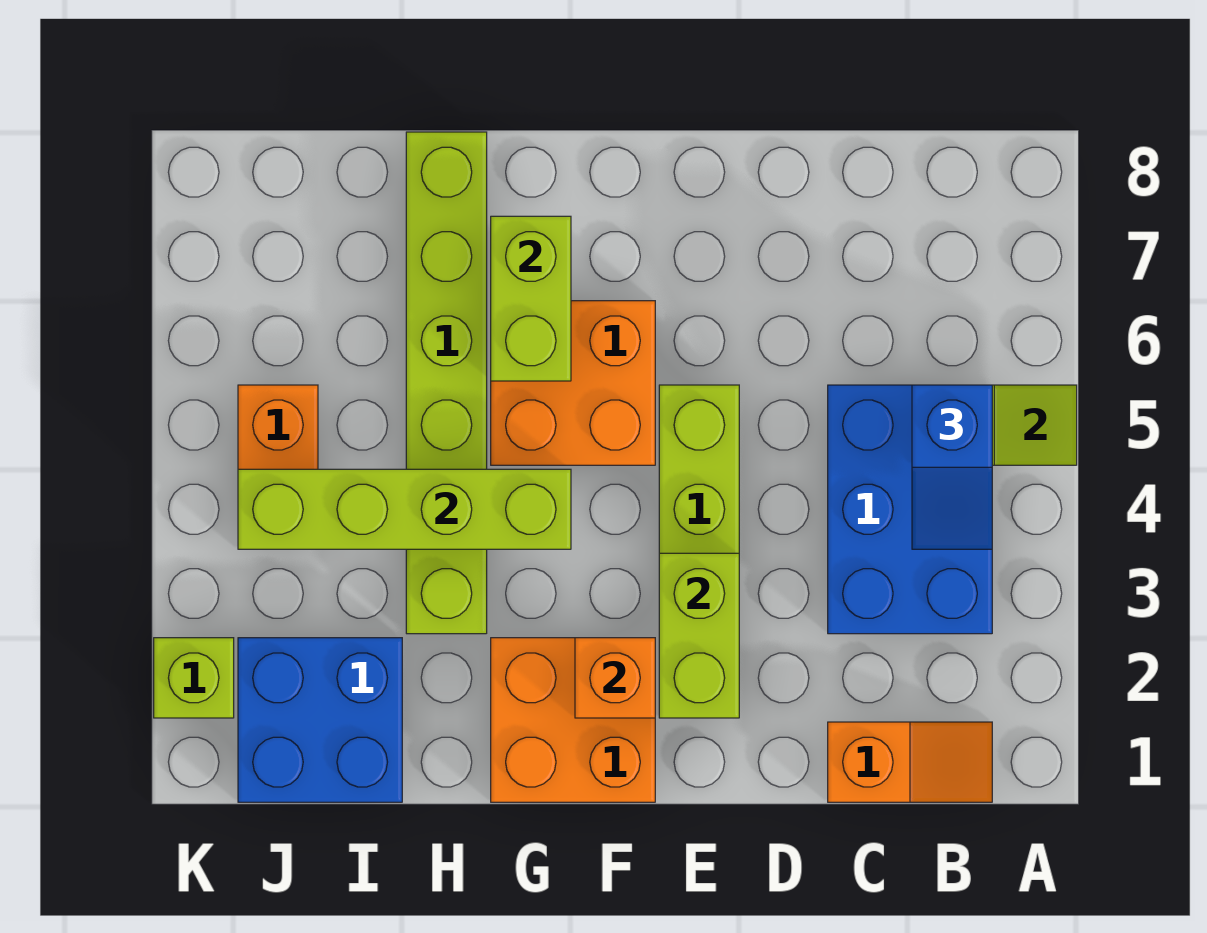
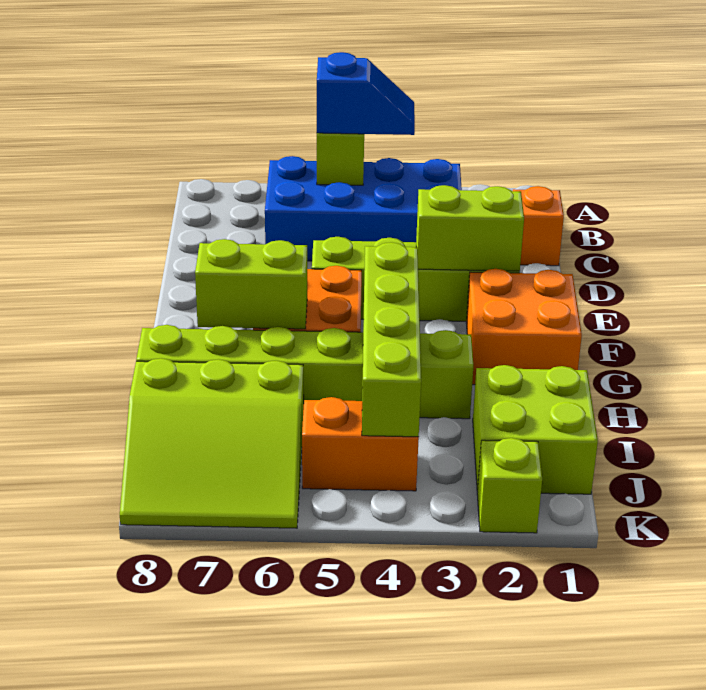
blue 2x3 brick [828,385,992,634] -> blue 2x4 brick [265,156,462,261]
orange 1x1 brick [575,638,655,718] -> none
blue 2x2 brick [238,638,402,802] -> lime 2x2 brick [473,365,598,494]
none -> lime 3x3 slope [120,358,304,528]

